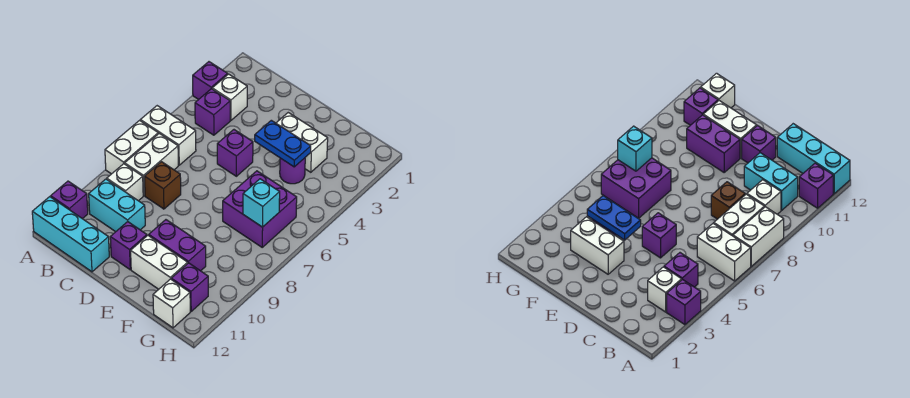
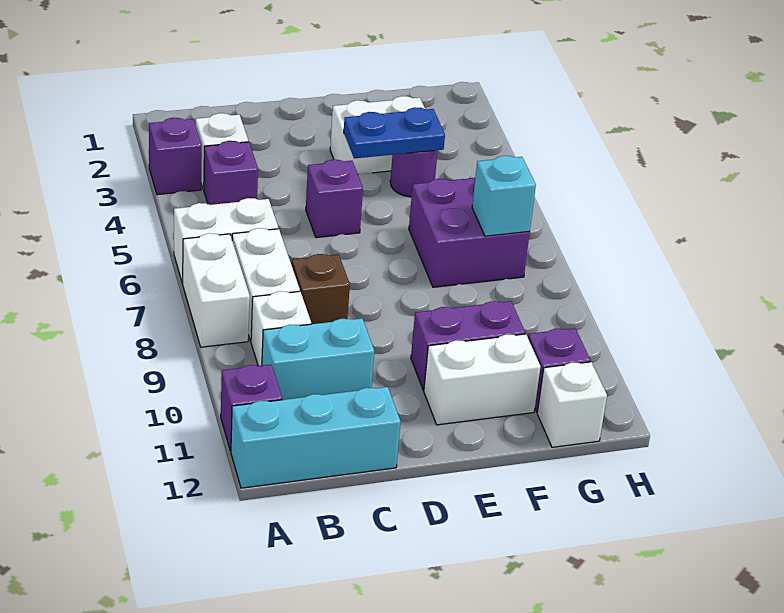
purple 1x1 brick [110,222,147,270] -> none

